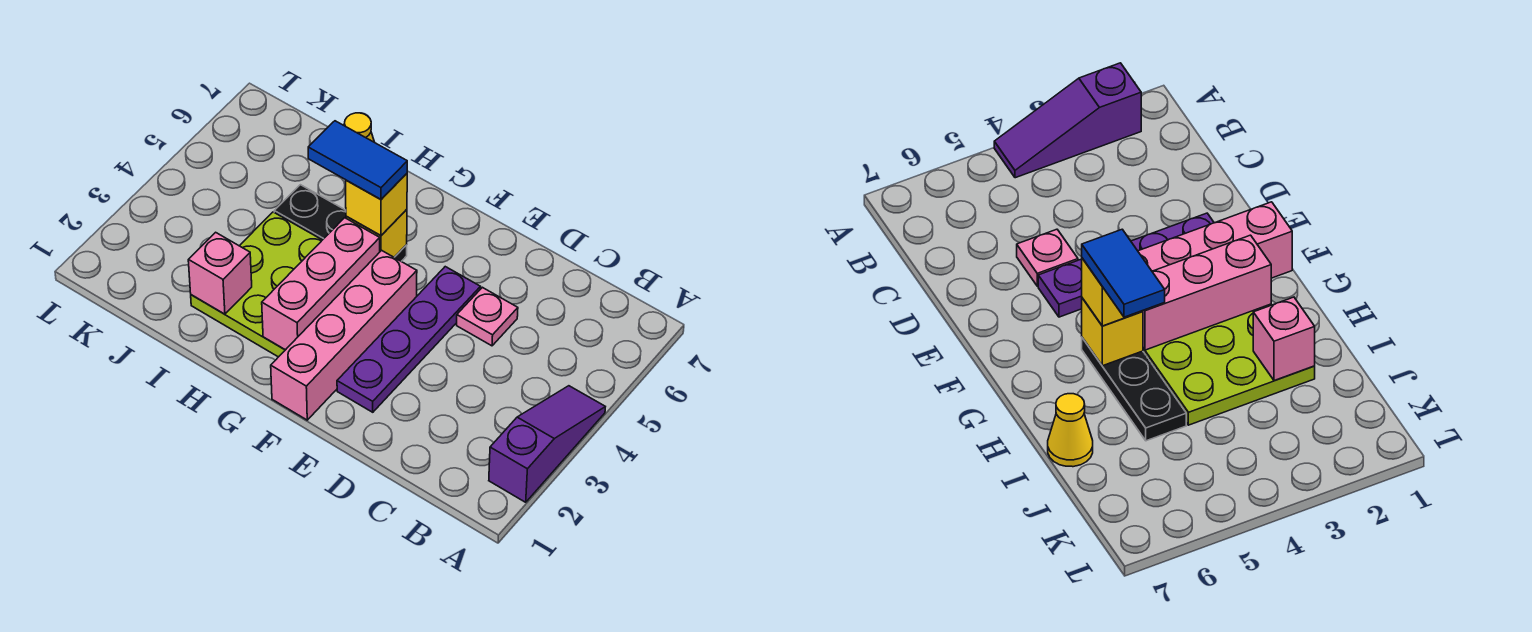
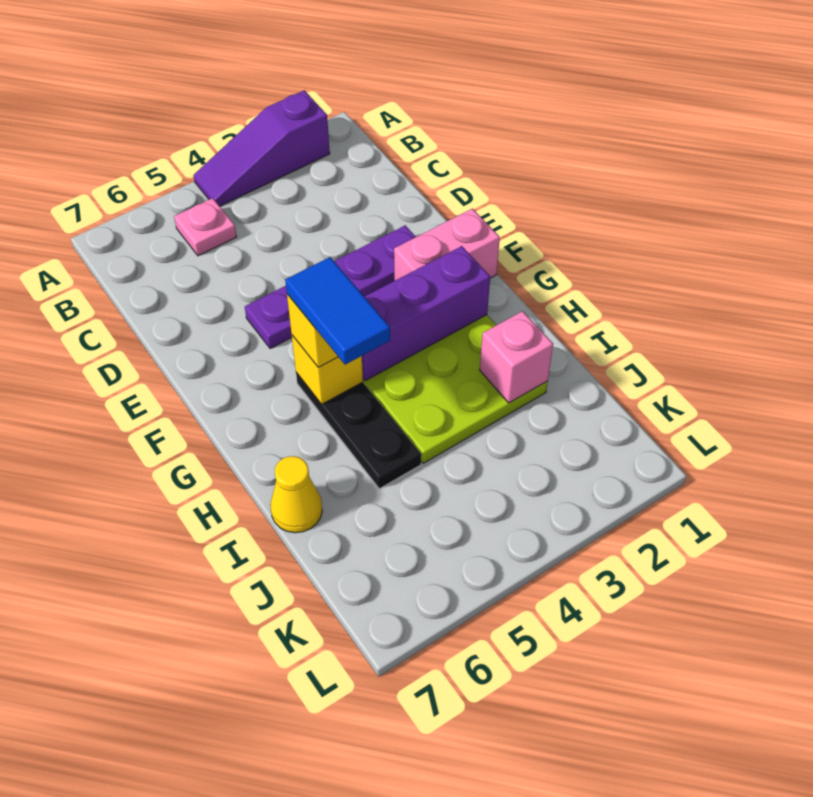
pink 1x1 plate [457,287,518,346] -> pink 1x1 plate moved to [174,198,237,256]
pink 1x4 brick [271,250,417,420] -> pink 1x2 brick [394,209,500,281]
pink 1x3 brick [262,218,380,350] -> purple 1x3 brick [362,246,490,381]

